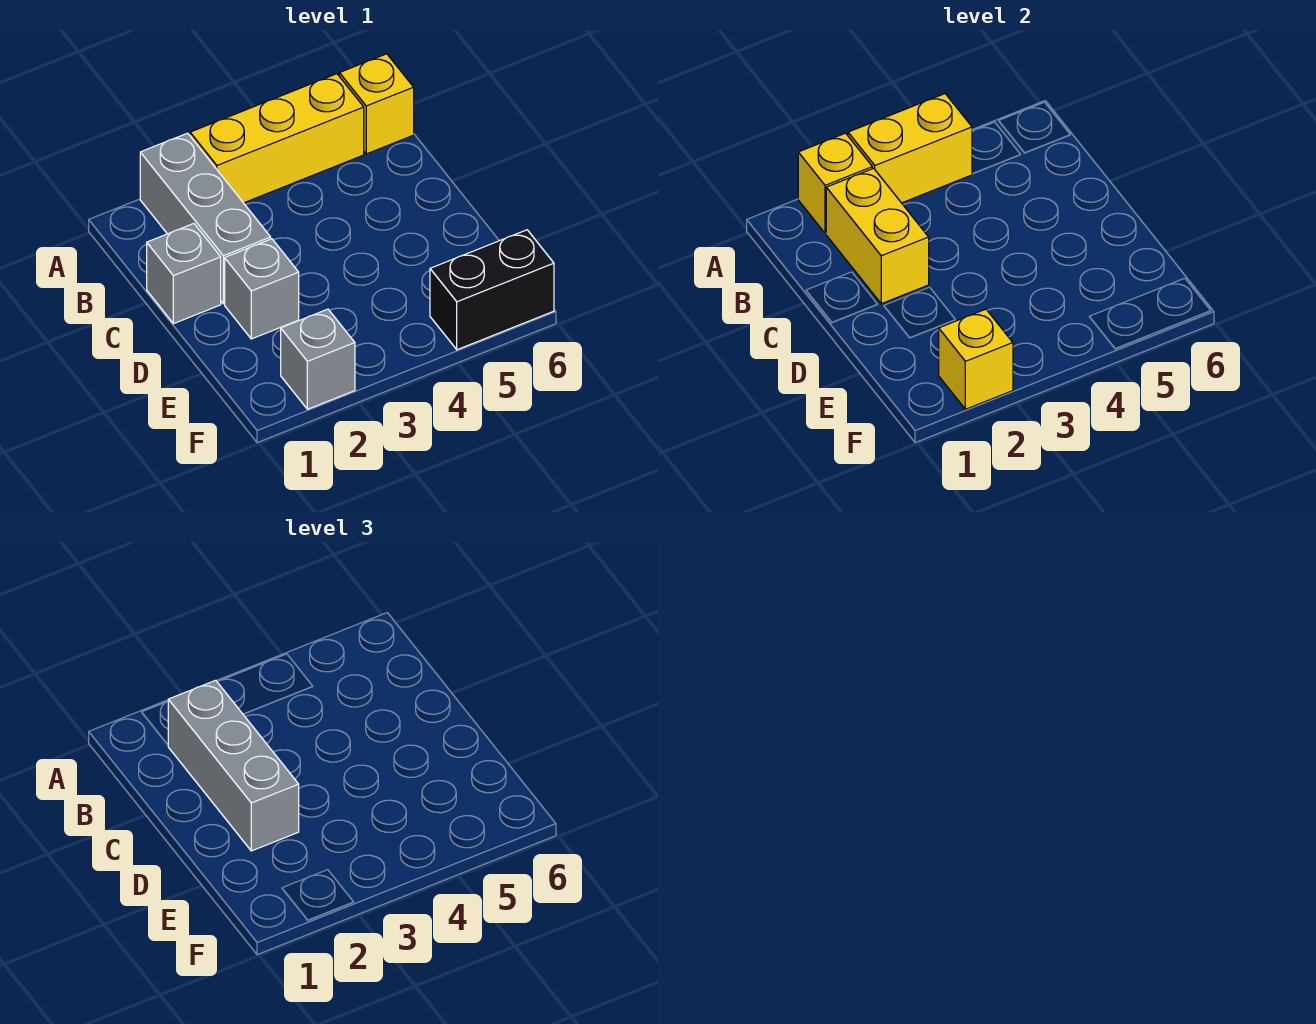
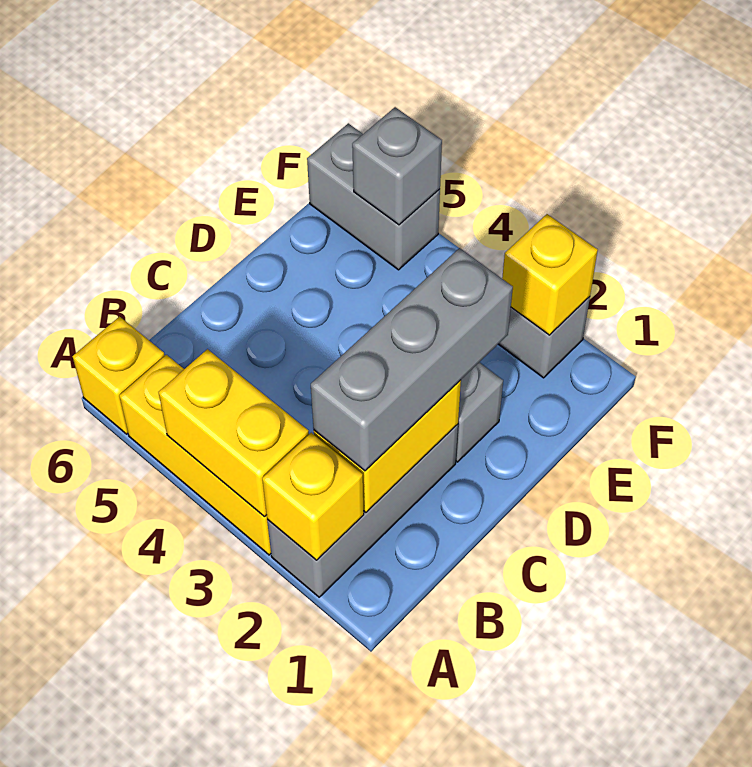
grey 1x1 brick [147,224,221,324] -> grey 1x1 brick moved to [352,107,442,225]
black 1x2 brick [430,230,554,350] -> grey 1x2 brick [307,123,440,270]

